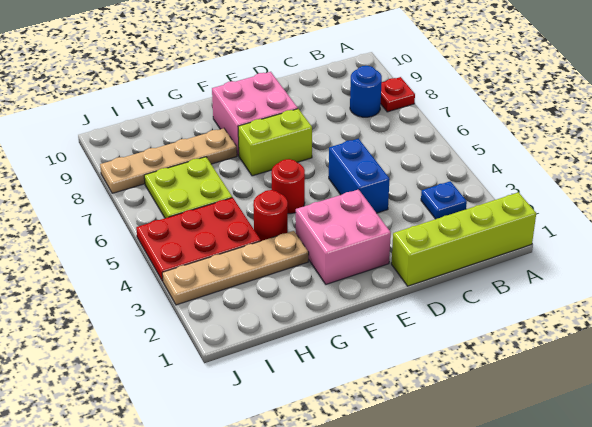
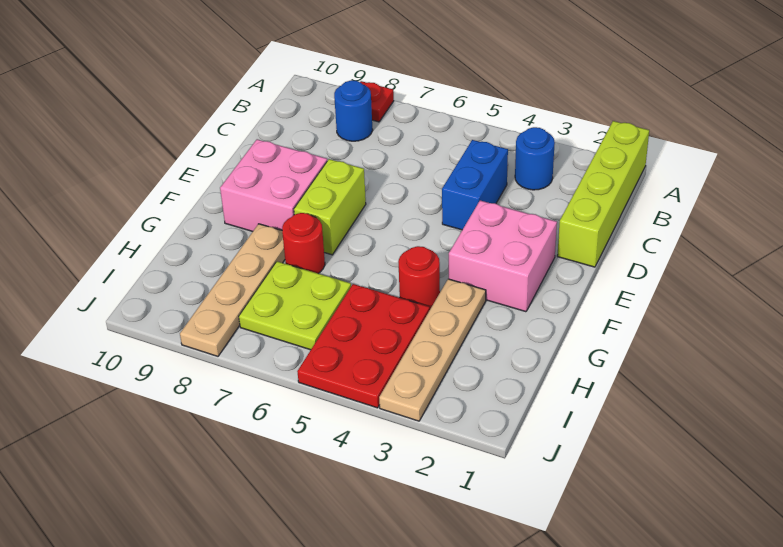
blue 1x1 plate [421,181,467,219] -> blue 1x1 round brick [515,127,555,190]
blue 1x2 brick [329,139,390,213] -> blue 1x2 brick turned to [442,140,508,230]
red 1x1 round brick [271,159,305,214] -> red 1x1 round brick moved to [282,213,325,274]

